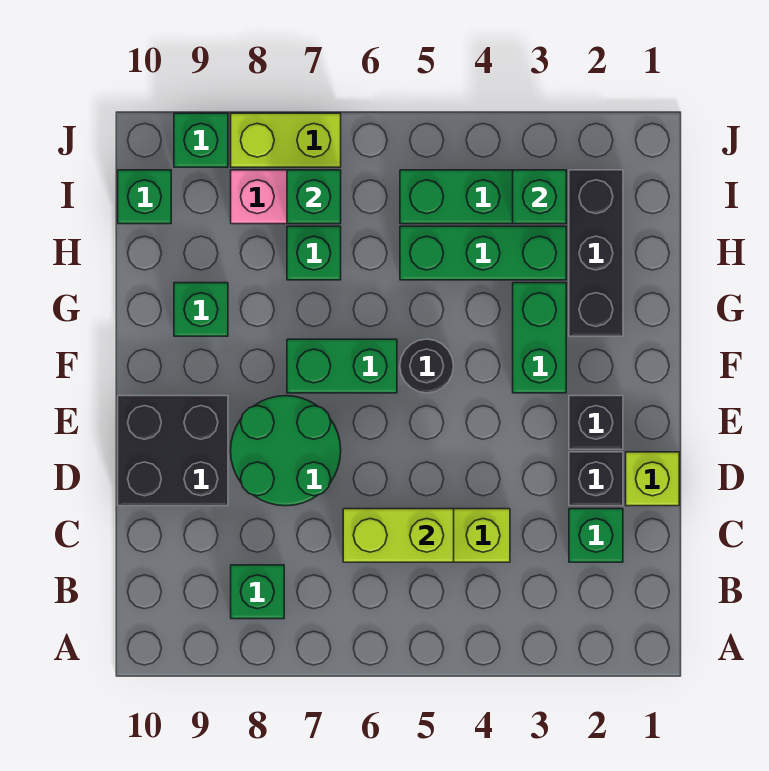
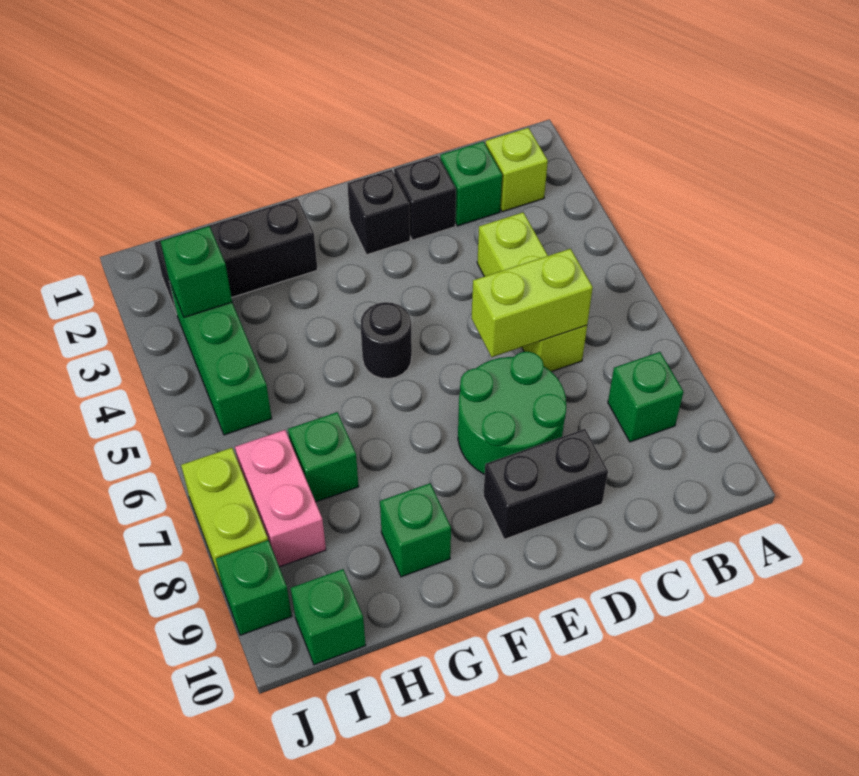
lime 1x2 brick [343,509,454,562] -> lime 1x2 brick turned to [472,249,593,357]
lime 1x1 brick [626,452,679,506] -> lime 1x1 brick moved to [486,128,548,212]
black 2x2 brick [118,396,228,506] -> black 1x2 brick [483,429,608,539]
green 1x2 brick [513,283,566,393] -> none
green 1x2 brick [287,339,397,393] -> none
green 1x3 brick [400,226,566,280] -> none
green 1x1 brick [287,170,341,224] -> none

